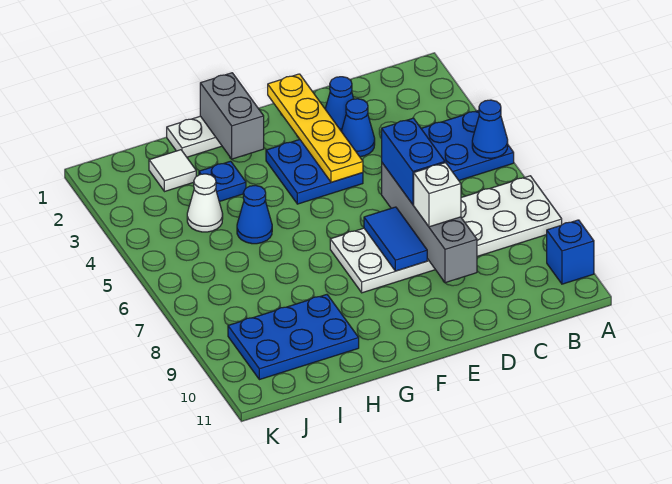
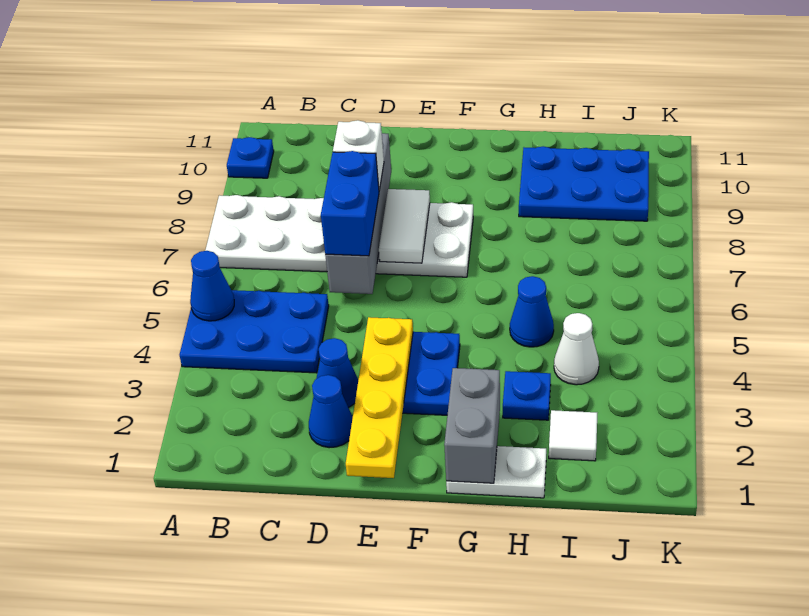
blue 1x1 brick [547,220,594,284] -> blue 1x1 plate [227,137,274,178]
blue 1x2 tile [364,207,427,271] -> white 1x2 tile [379,189,430,263]

